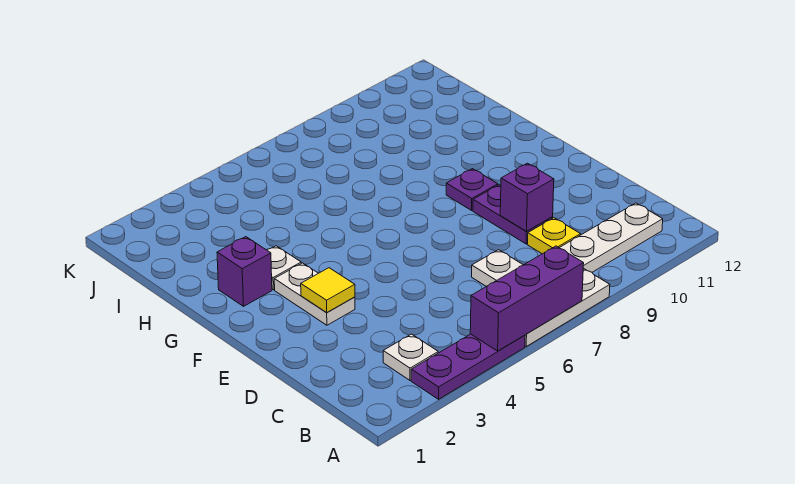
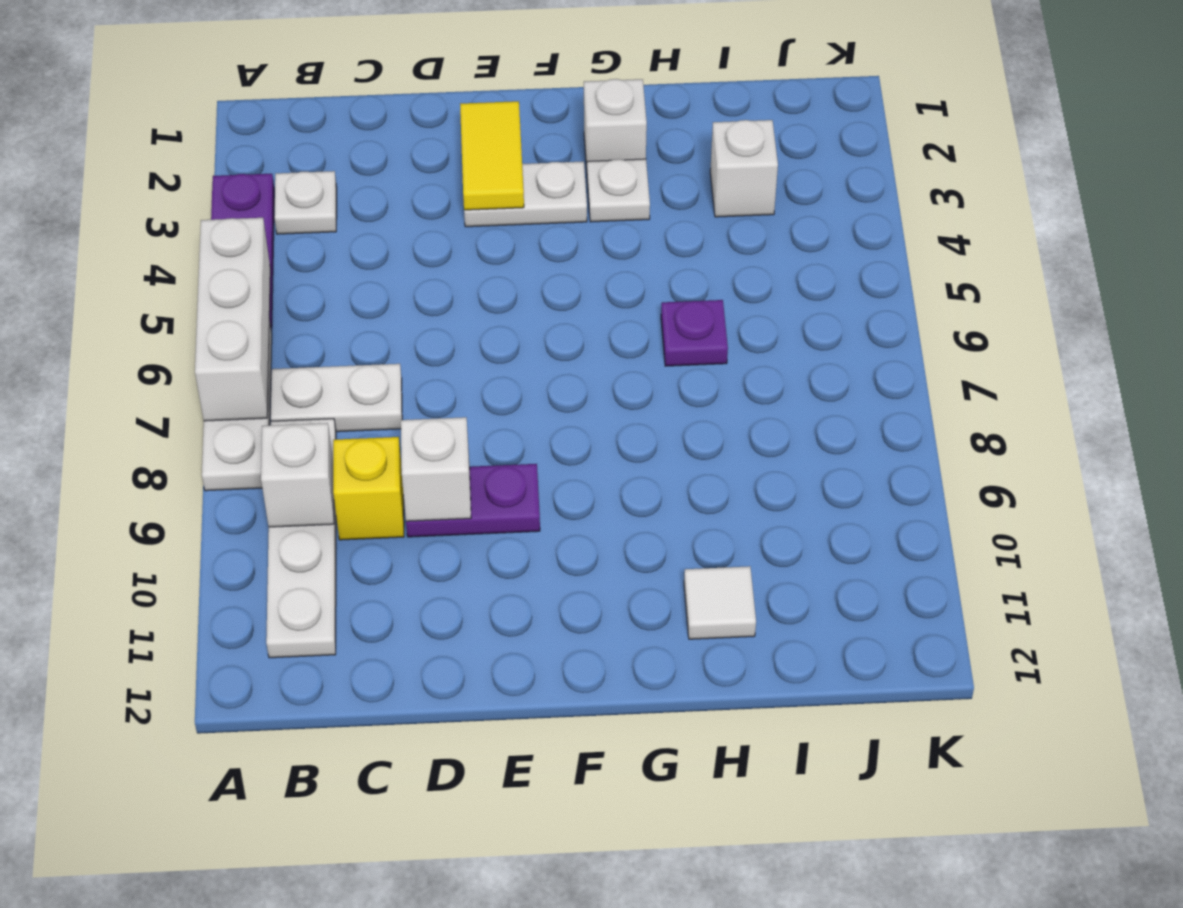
purple 1x3 brick [470,246,584,351] -> white 1x3 brick [195,218,270,421]
none -> white 1x1 brick [261,423,334,527]
yellow 1x1 plate [527,218,581,254] -> yellow 1x1 brick [333,437,404,540]
purple 1x1 brick [500,163,554,231] -> white 1x1 brick [401,417,471,521]
yellow 1x1 tile [301,268,355,313] -> yellow 1x2 tile [460,101,524,210]
purple 1x1 plate [446,169,498,210] -> purple 1x1 plate moved to [661,300,728,366]
purple 1x1 brick [217,237,272,306] -> white 1x1 brick [584,79,647,170]
none -> white 1x1 tile [684,566,756,639]
none -> white 1x1 brick [710,120,778,217]

